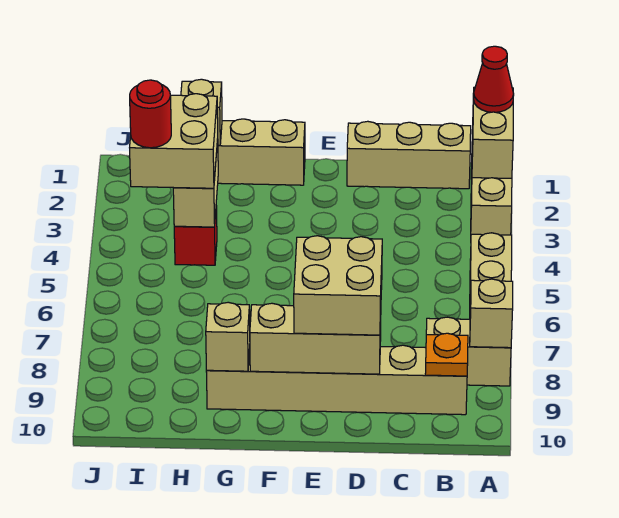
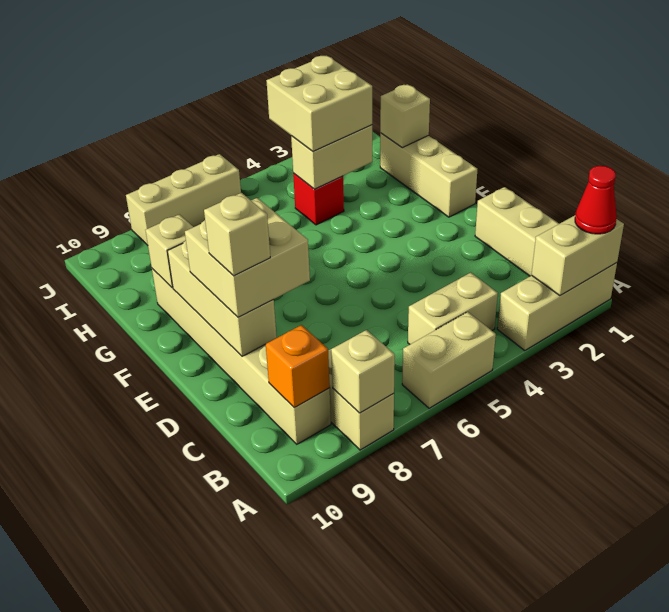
none -> tan 1x2 brick [408,272,498,344]
orange 1x1 plate [425,333,468,376] -> orange 1x1 brick [266,325,330,407]
none -> tan 1x1 brick [204,193,270,276]
red 1x1 round brick [130,80,171,148] -> none
none -> tan 1x3 brick [126,154,241,245]

